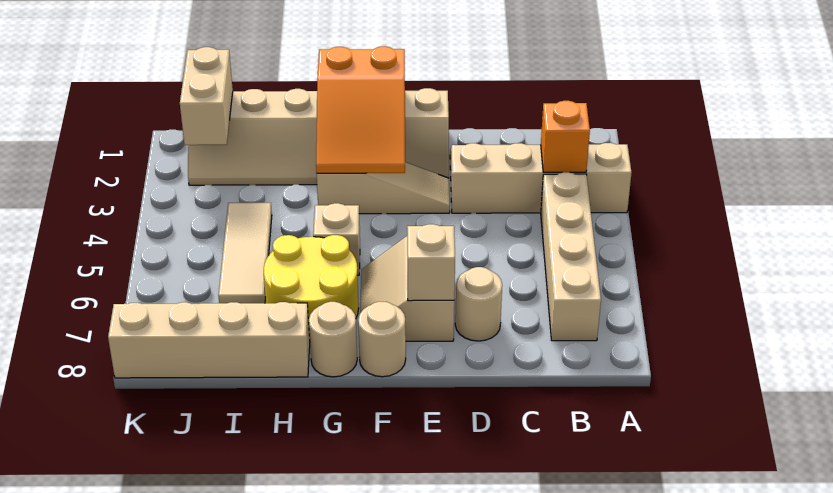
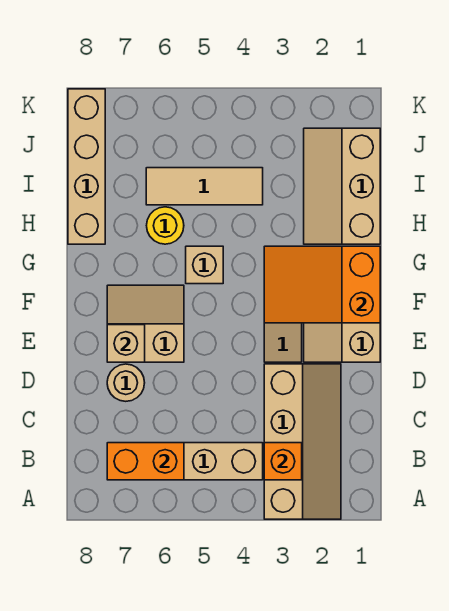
none -> orange 1x2 brick [107,443,184,480]
tan 1x1 round brick [358,302,406,377] -> none
yellow 2x2 round brick [264,235,359,340] -> yellow 1x1 round brick [147,207,184,244]
tan 1x1 round brick [309,302,357,377] -> none
tan 1x2 brick [180,47,233,145] -> none

